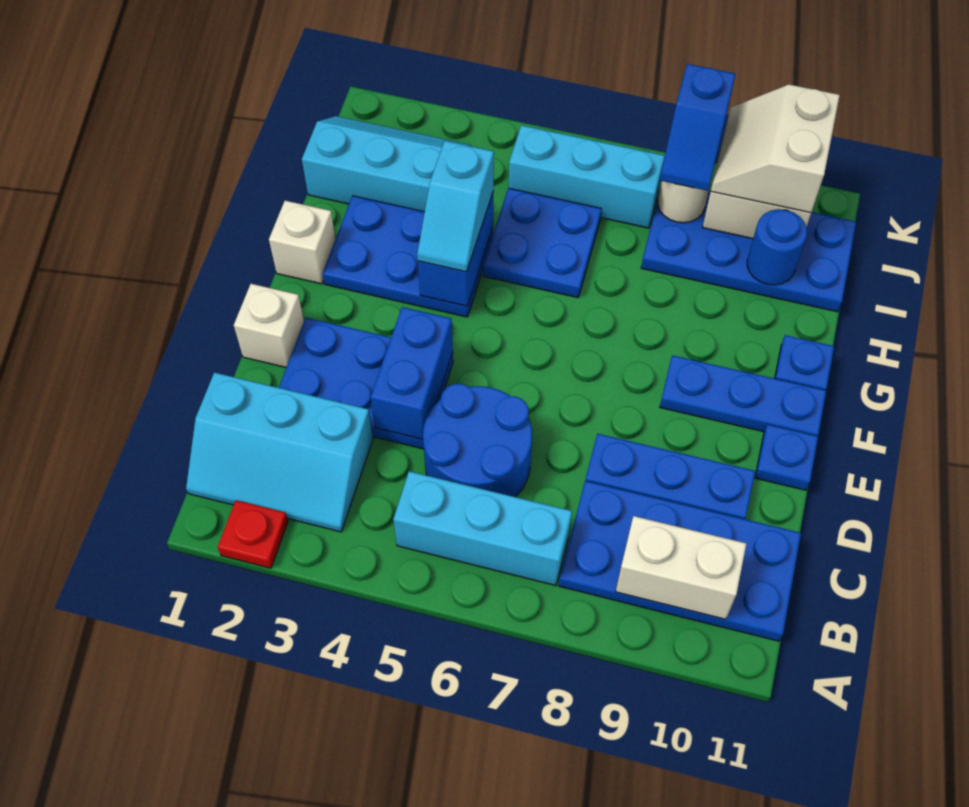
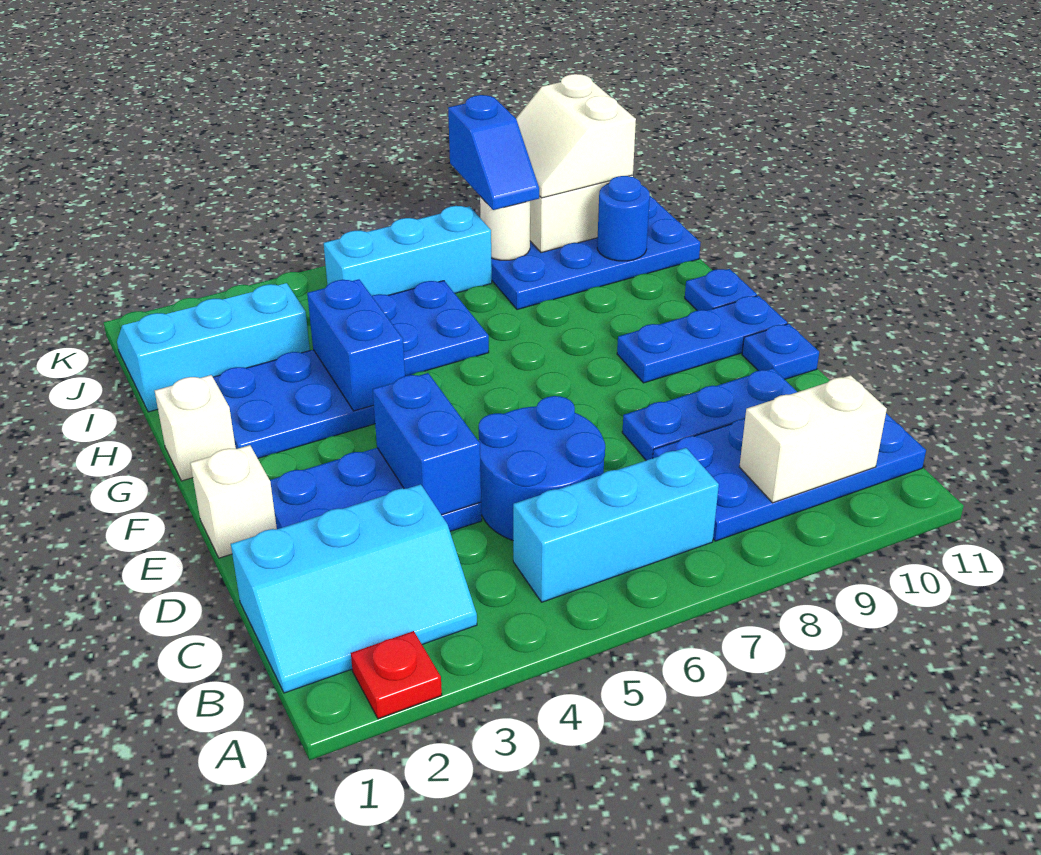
cyan 1x2 slope [417,141,494,272] -> none

